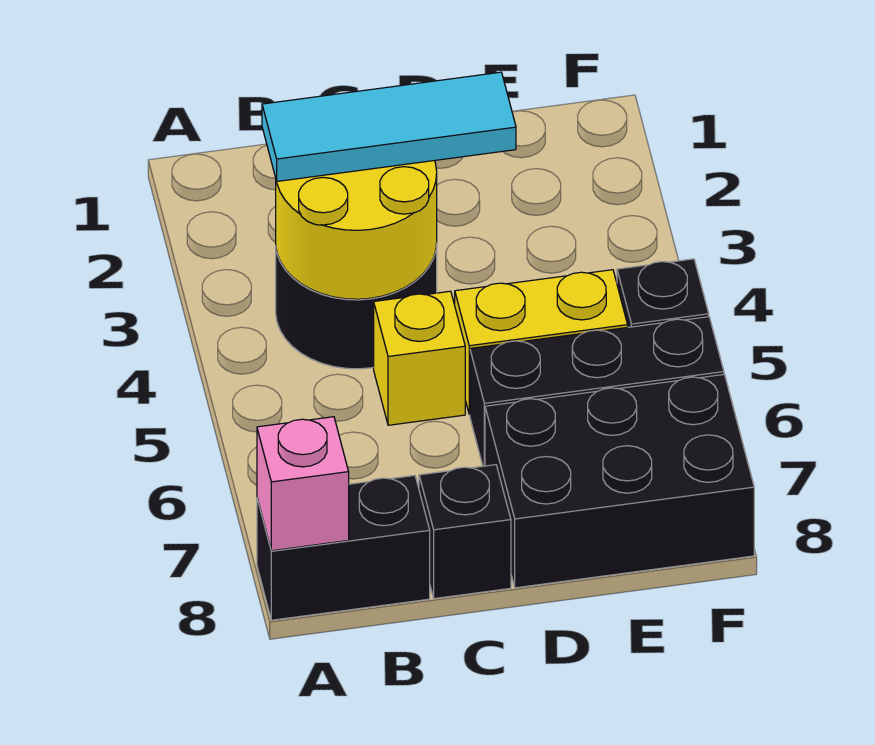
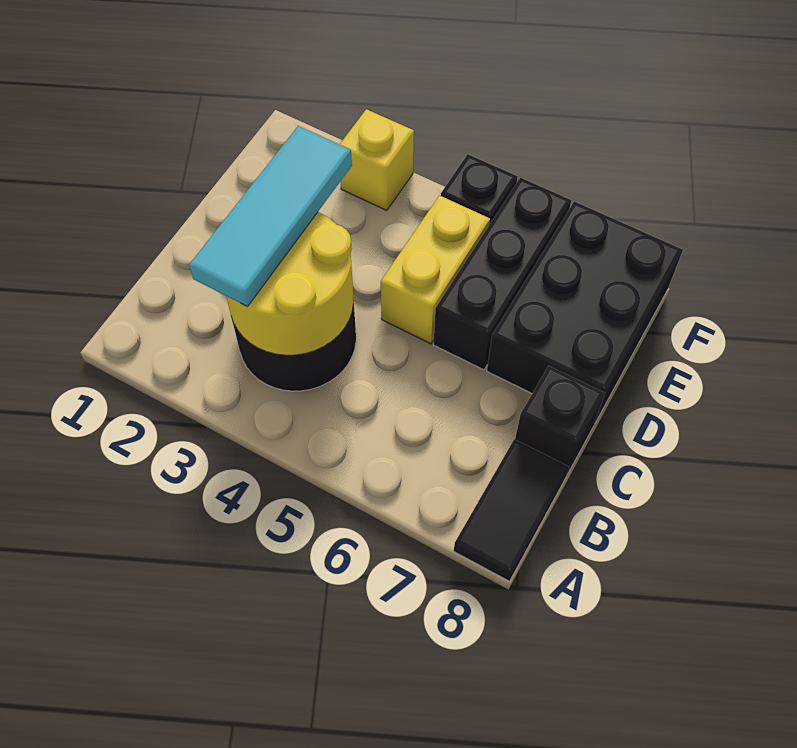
black 1x2 brick [257,475,430,620] -> black 1x2 tile [454,439,569,581]
pink 1x1 brick [257,417,349,551] -> none
yellow 1x1 brick [374,291,465,425] -> yellow 1x1 brick moved to [339,109,414,210]

